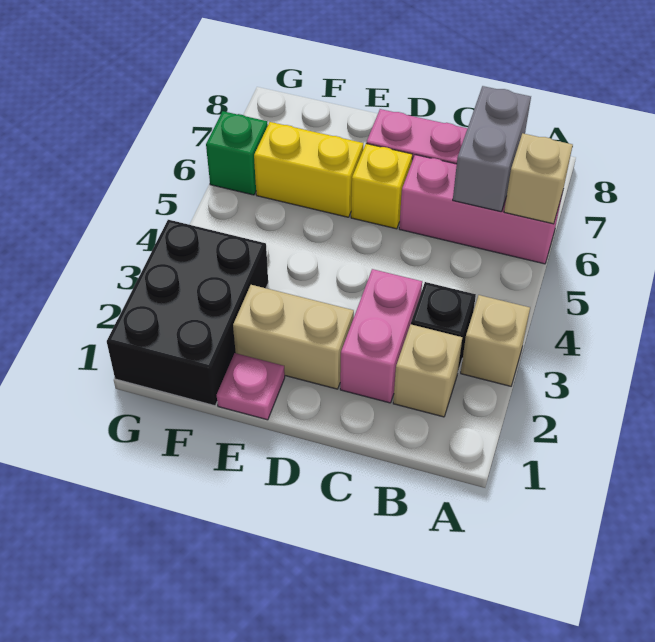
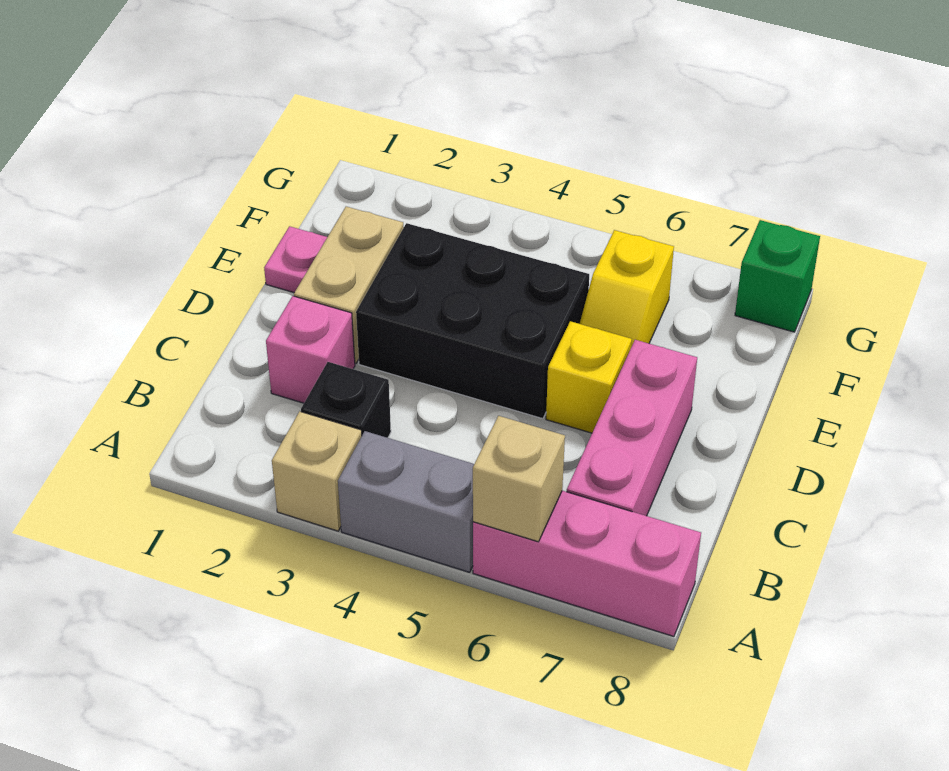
pink 1x3 brick [399,155,562,264] -> pink 1x3 brick turned to [473,491,701,637]
tan 1x1 brick [393,325,462,417] -> none
grey 1x2 brick [453,86,531,212] -> grey 1x2 brick moved to [338,431,474,572]
pink 1x2 brick [340,269,422,403] -> pink 1x1 brick [266,296,355,403]
yellow 1x2 brick [254,122,363,217] -> yellow 1x2 slope [580,230,674,347]
black 2x3 brick [107,220,268,406] -> black 2x3 brick moved to [356,223,589,419]
green 1x1 brick [206,111,268,195] -> green 1x1 brick moved to [735,220,820,332]

